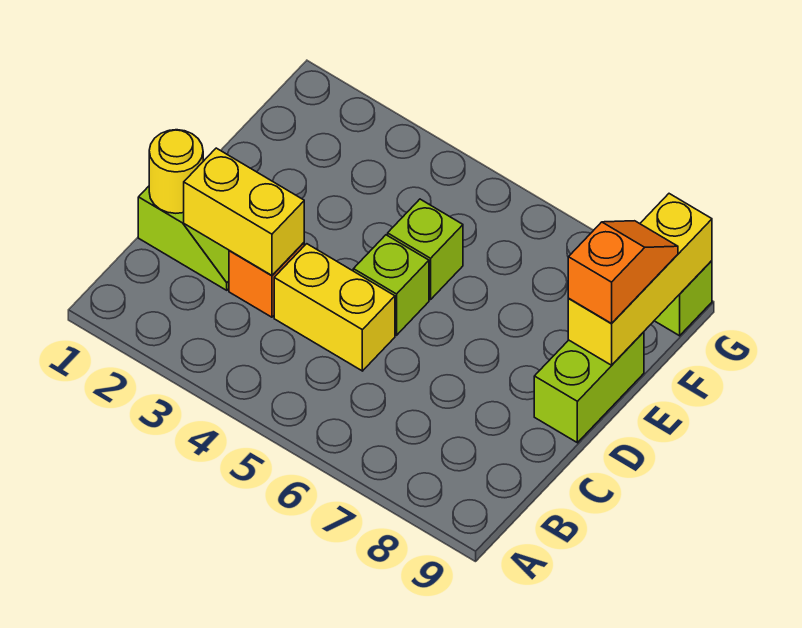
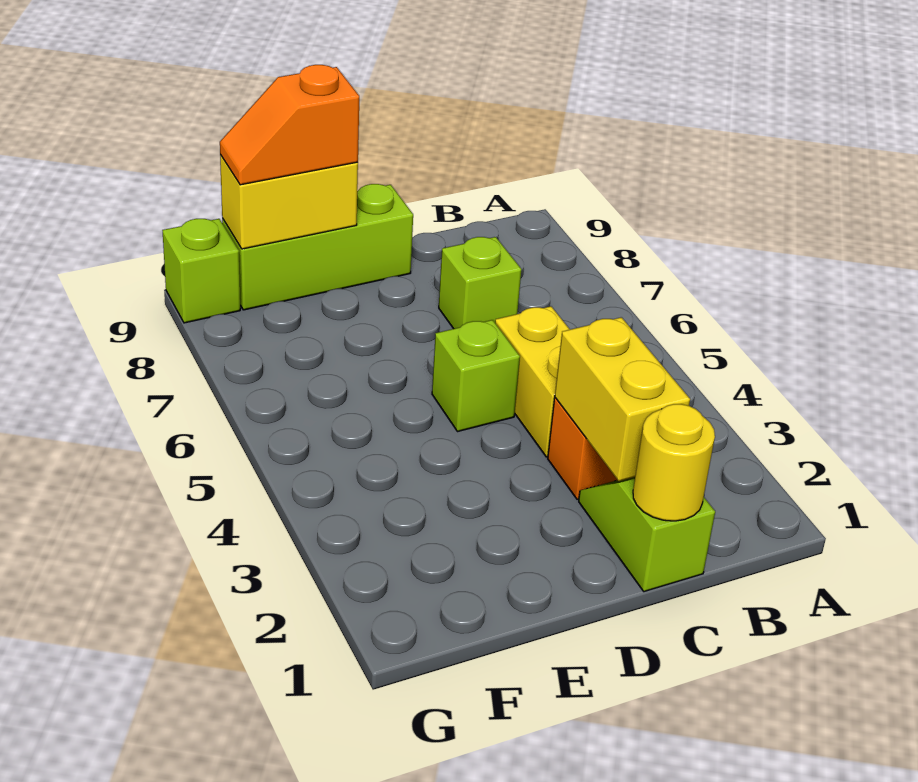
lime 1x2 brick [534,332,644,443] -> lime 1x3 brick [222,184,413,310]
lime 1x1 brick [388,199,463,300] -> lime 1x1 brick moved to [439,237,522,329]
yellow 1x3 brick [568,194,712,365] -> yellow 1x2 brick [220,155,358,249]

